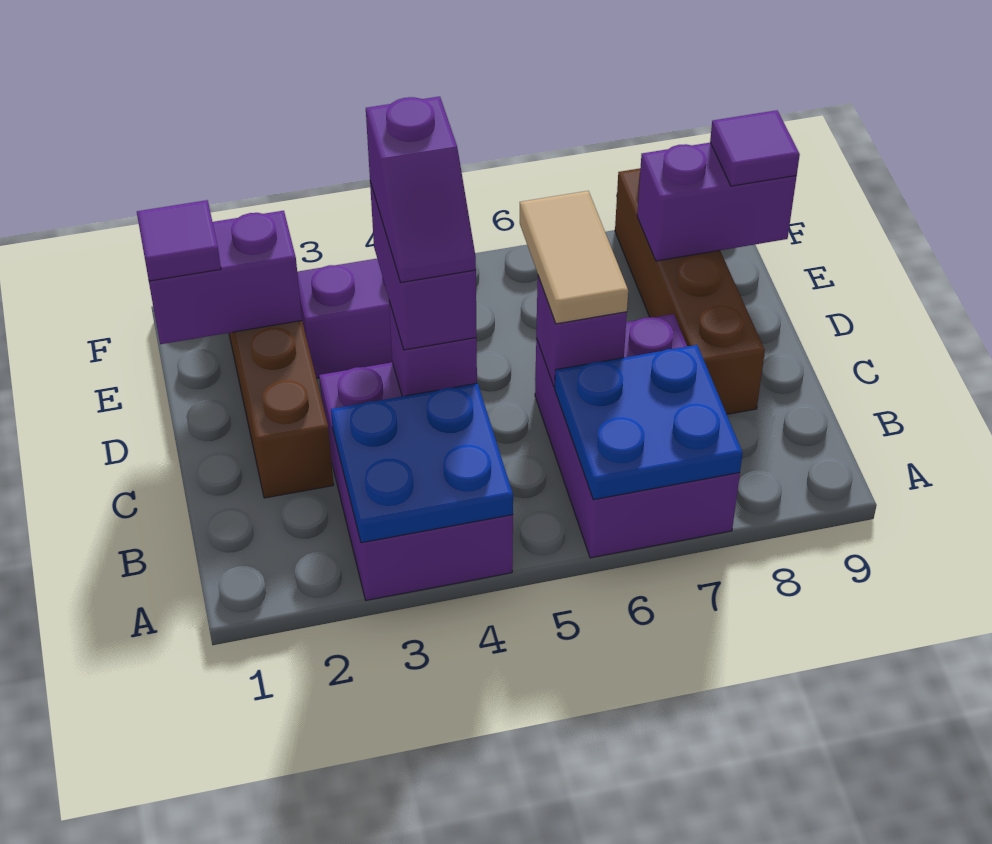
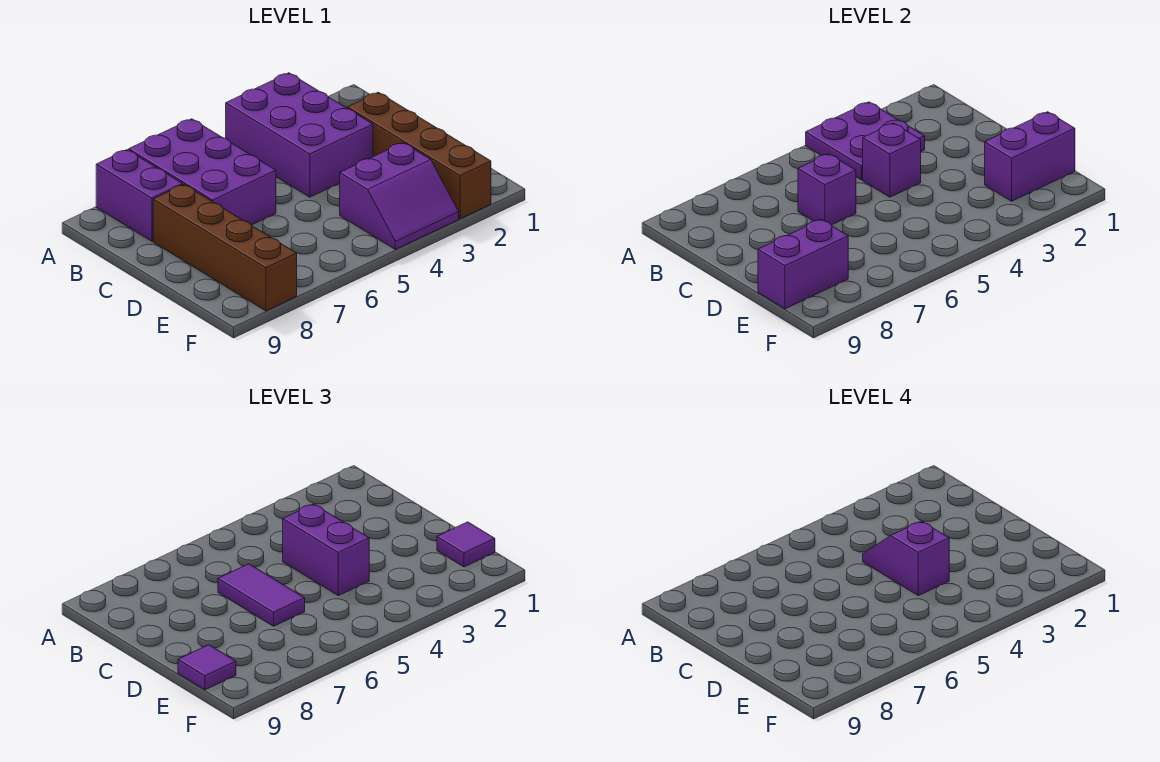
blue 2x2 plate [331,383,513,543] -> purple 2x2 plate [806,102,925,180]
blue 2x2 plate [555,345,743,500] -> none
none -> purple 1x2 brick [96,150,183,241]
tan 1x2 tile [520,191,628,324] -> purple 1x2 tile [218,564,305,626]

